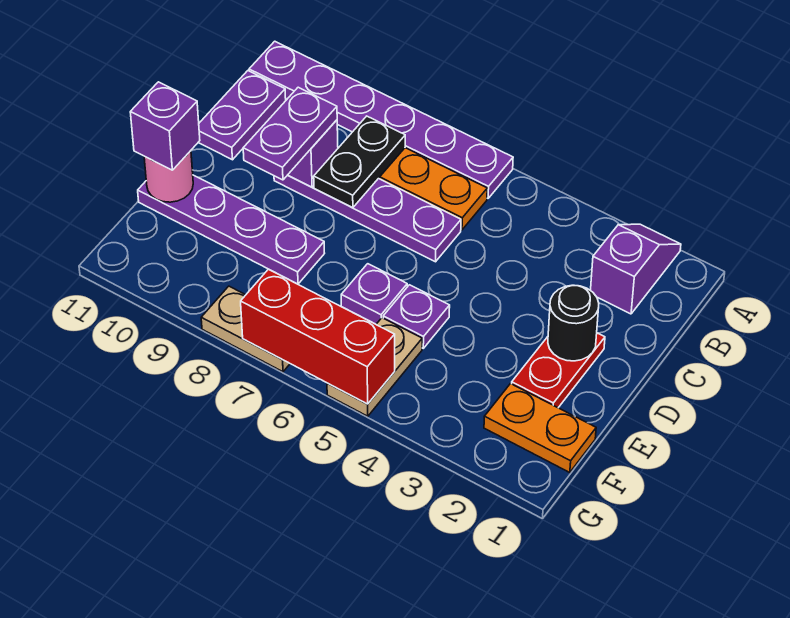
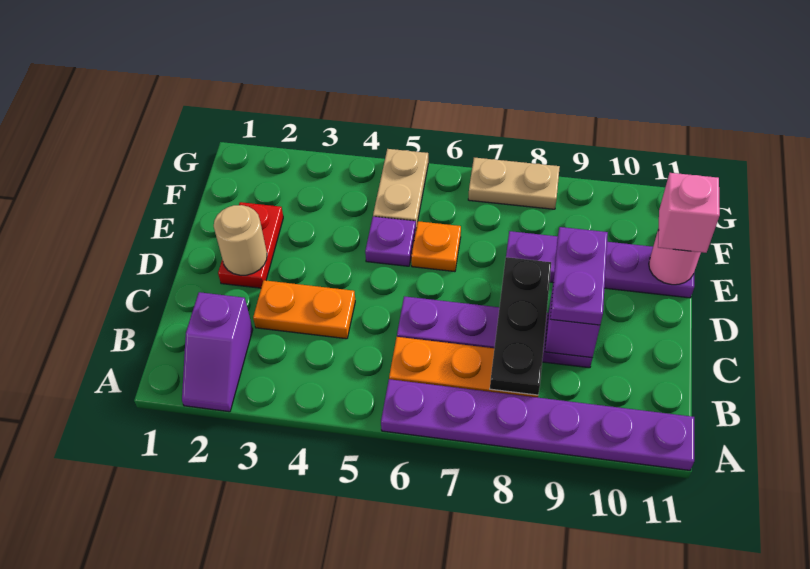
black 1x2 plate [314,116,405,208] -> black 1x3 plate [490,257,551,395]
purple 1x2 plate [198,71,286,160] -> none
black 1x1 round brick [548,285,599,361] -> tan 1x1 round brick [214,205,267,275]
purple 1x1 plate [341,264,407,324] -> orange 1x1 plate [411,221,461,272]
purple 1x1 brick [130,82,200,170] -> pink 1x1 brick [658,173,720,253]
orange 1x2 plate [484,384,596,473] -> orange 1x2 plate moved to [253,280,355,339]
red 1x3 brick [241,269,395,404] -> none

